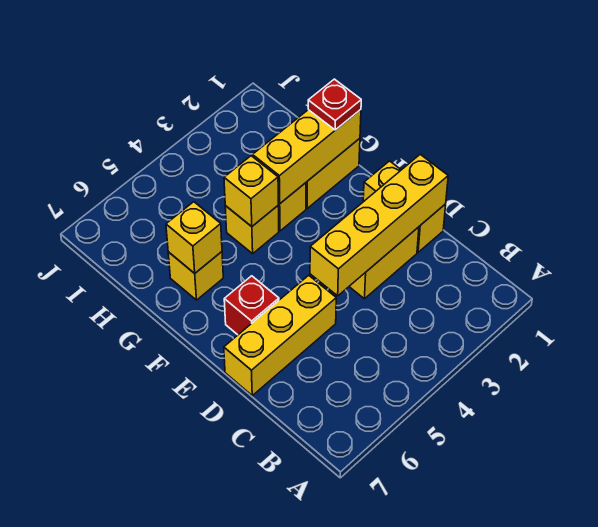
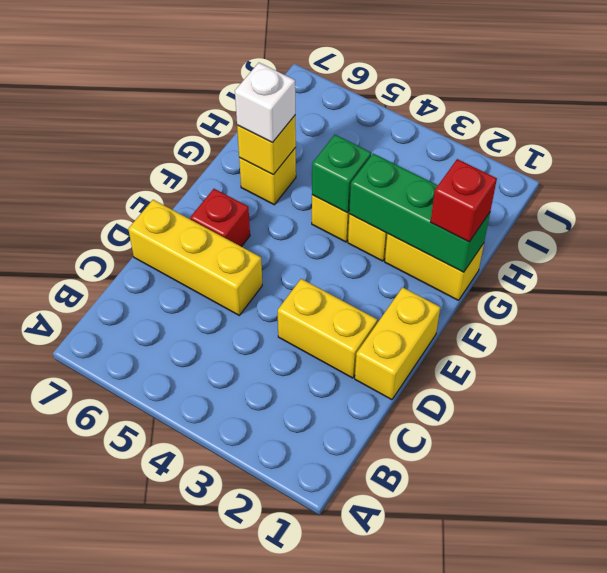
yellow 1x4 brick [310,154,448,296] -> none
yellow 1x3 brick [253,110,361,204] -> green 1x3 brick [349,154,490,272]
red 1x1 plate [308,79,361,130] -> red 1x1 brick [431,159,497,242]
yellow 1x1 brick [224,156,278,227] -> green 1x1 brick [312,135,371,213]
none -> white 1x1 brick [235,63,295,143]

